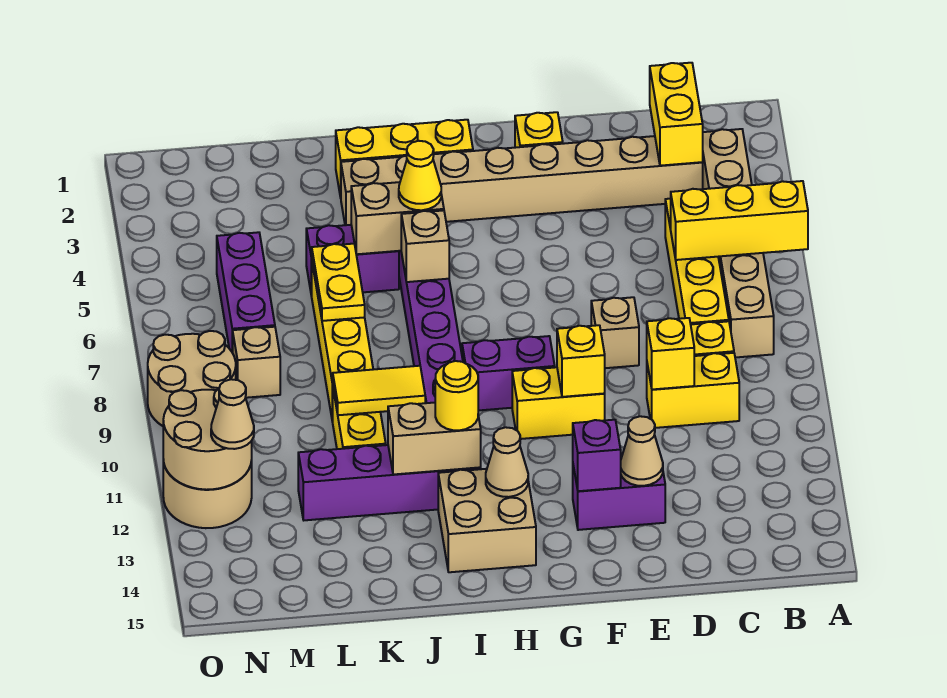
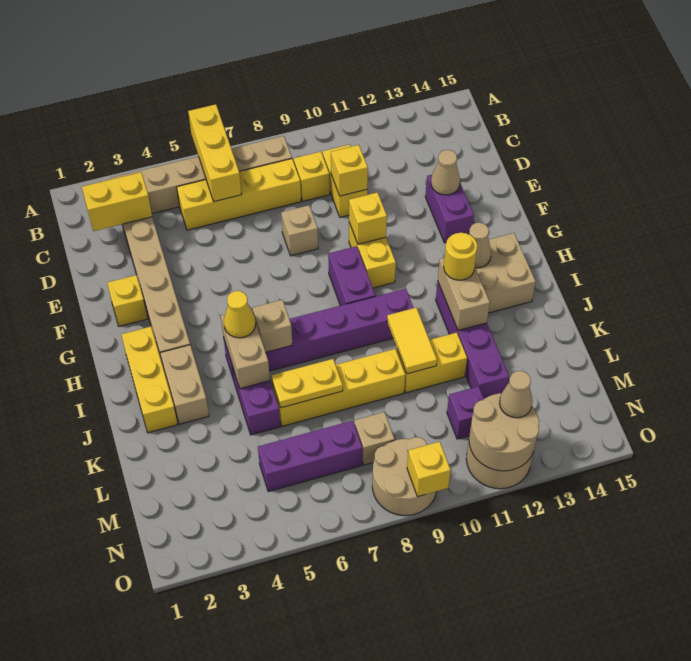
purple 1x1 brick [573,420,621,491] -> purple 1x1 brick moved to [447,386,484,439]
none -> yellow 1x1 brick [407,442,451,497]

